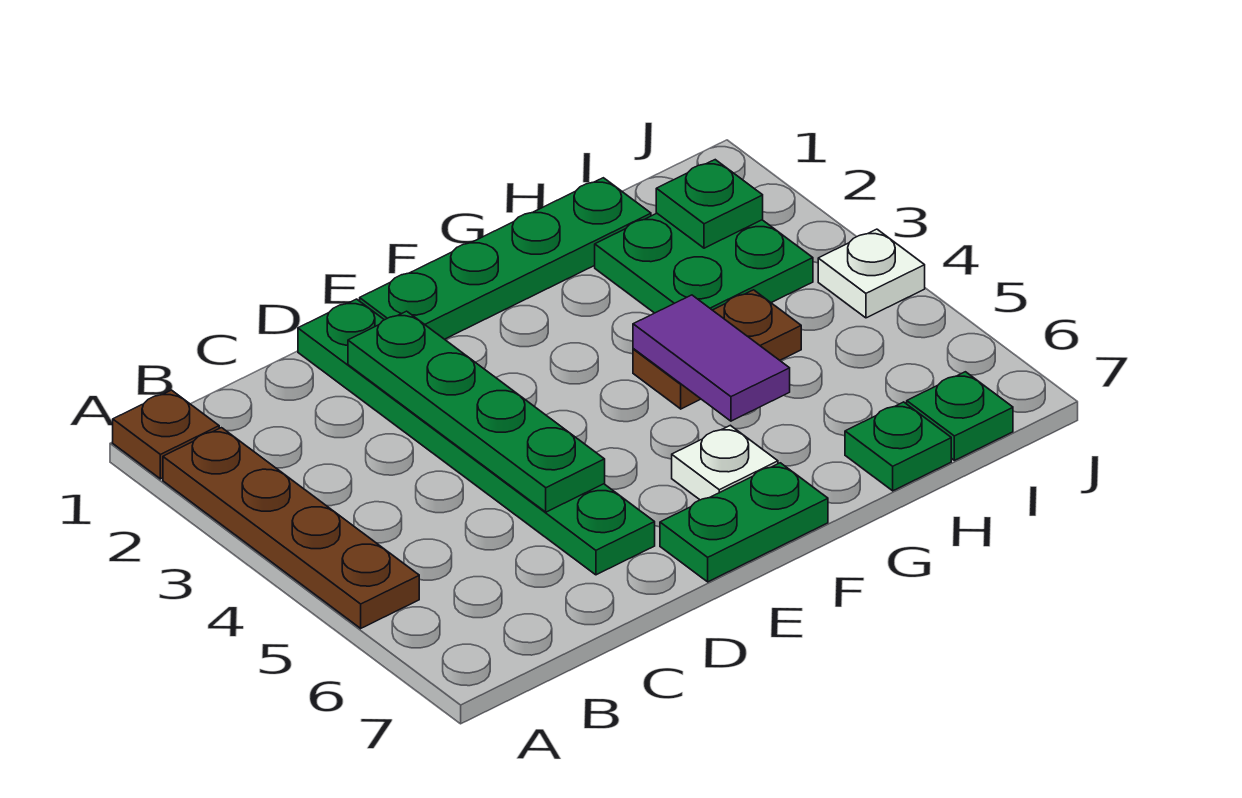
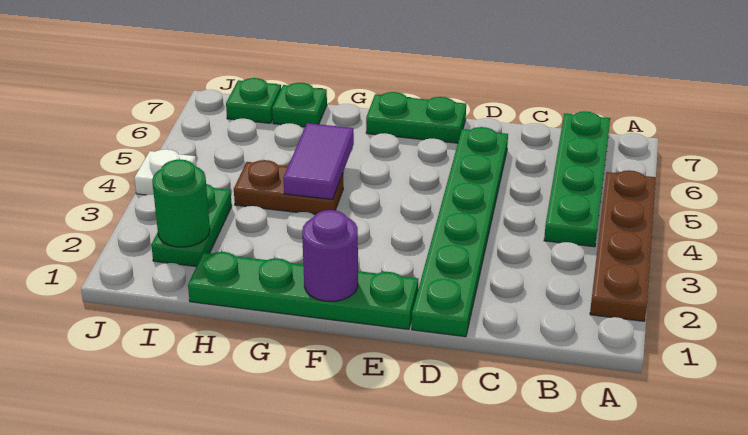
brown 1x1 plate [113,390,219,479] -> none
green 1x4 plate [348,311,605,512] -> green 1x4 plate moved to [544,111,610,247]
none -> purple 1x1 round brick [302,210,358,302]
white 1x1 plate [672,425,778,500] -> none
green 2x2 plate [595,213,813,313] -> green 1x2 plate [151,184,232,267]
green 1x1 plate [656,160,763,248] -> green 1x1 round brick [152,160,210,247]

